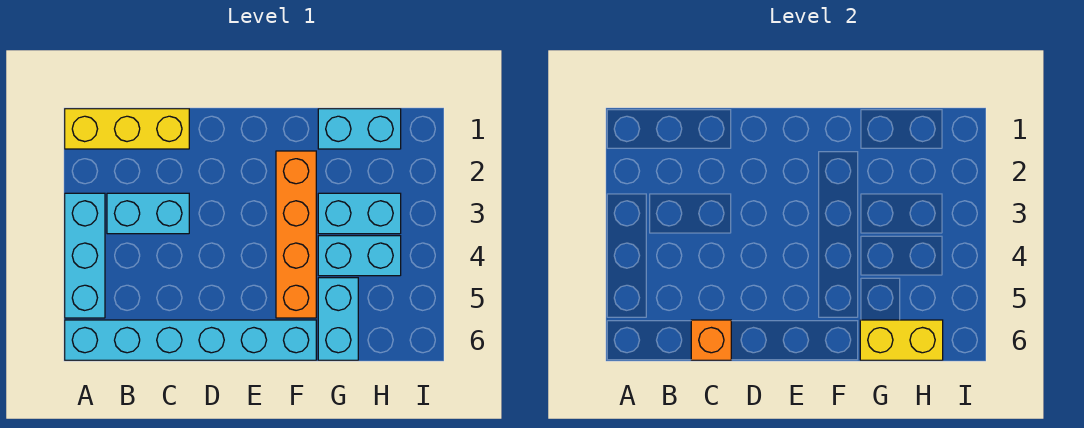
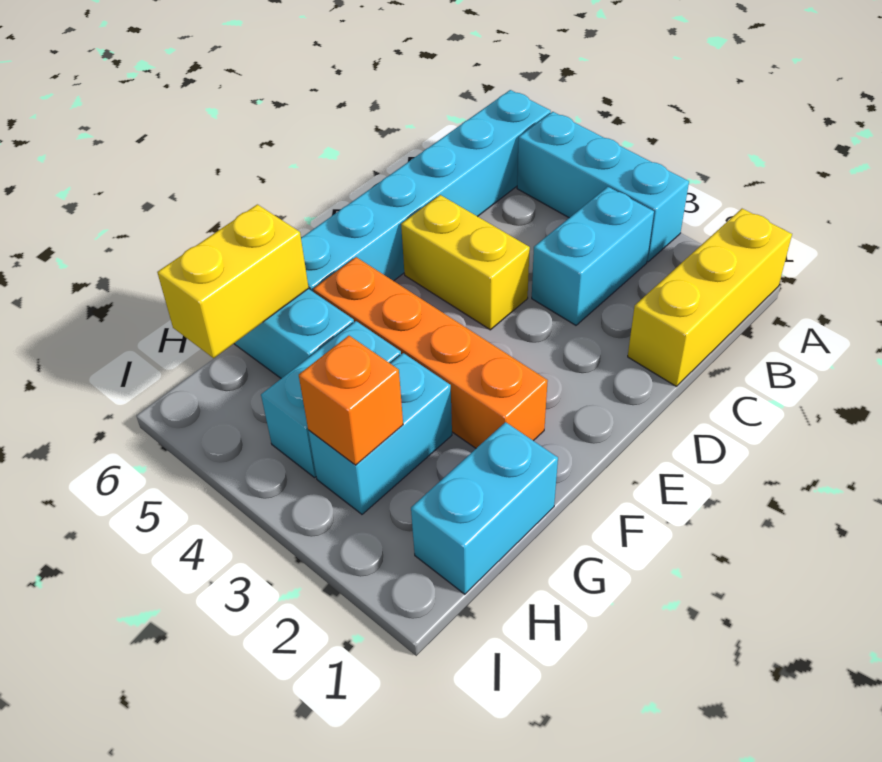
orange 1x1 brick [691,320,731,360] -> orange 1x1 brick moved to [299,336,403,465]
none -> yellow 1x2 brick [401,195,530,330]

